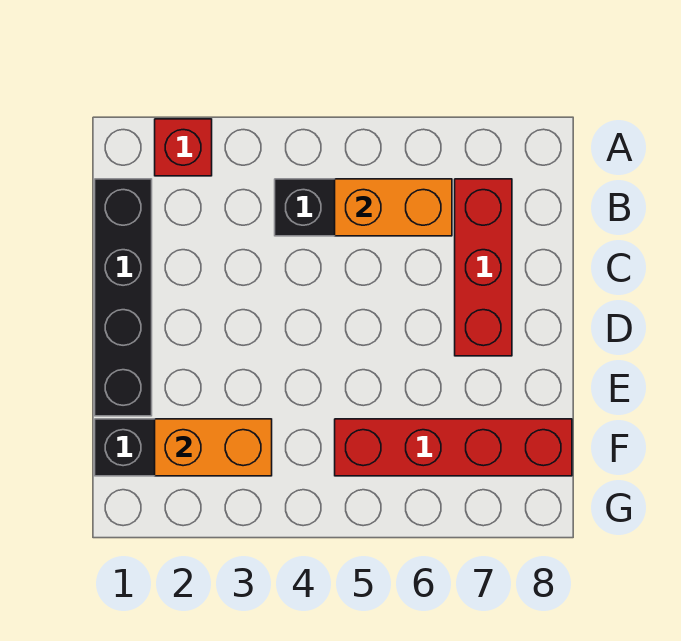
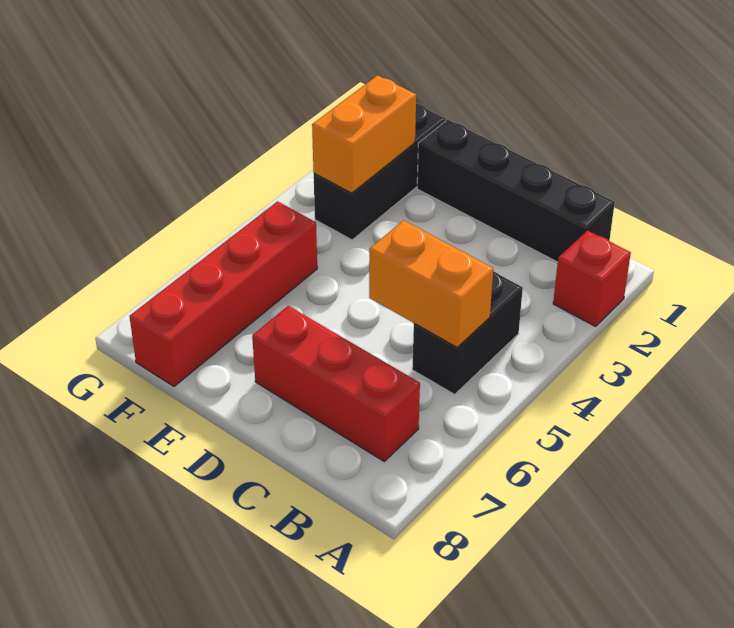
orange 1x2 brick [335,179,452,236] -> orange 1x2 brick turned to [369,220,493,347]

